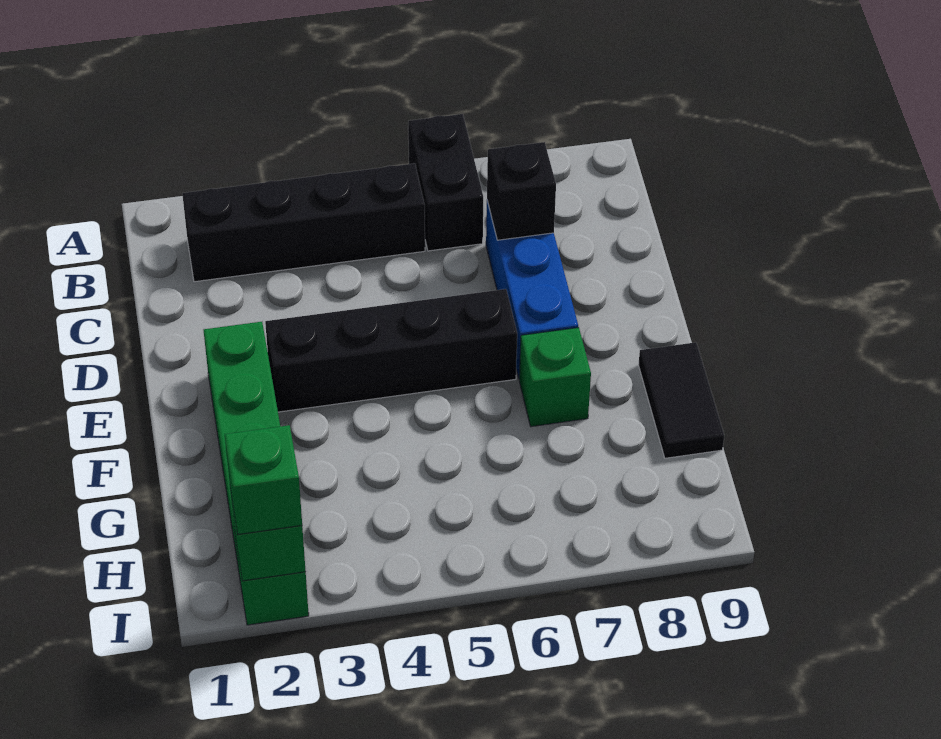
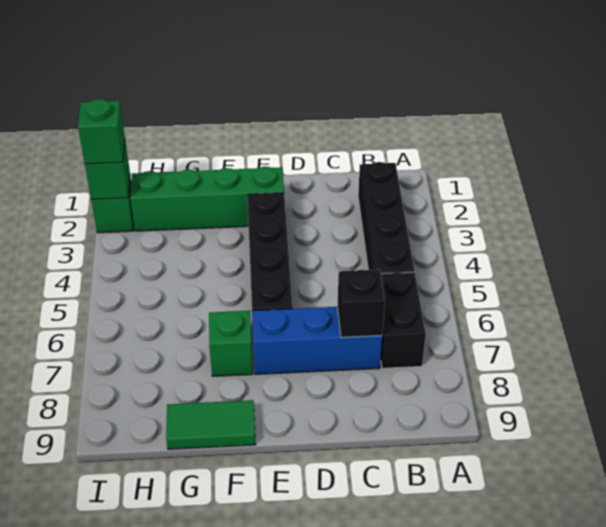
black 1x2 brick [408,114,483,251] -> black 1x2 brick turned to [381,272,426,368]
black 1x2 tile [638,342,724,458] -> green 1x2 tile [166,400,256,449]

